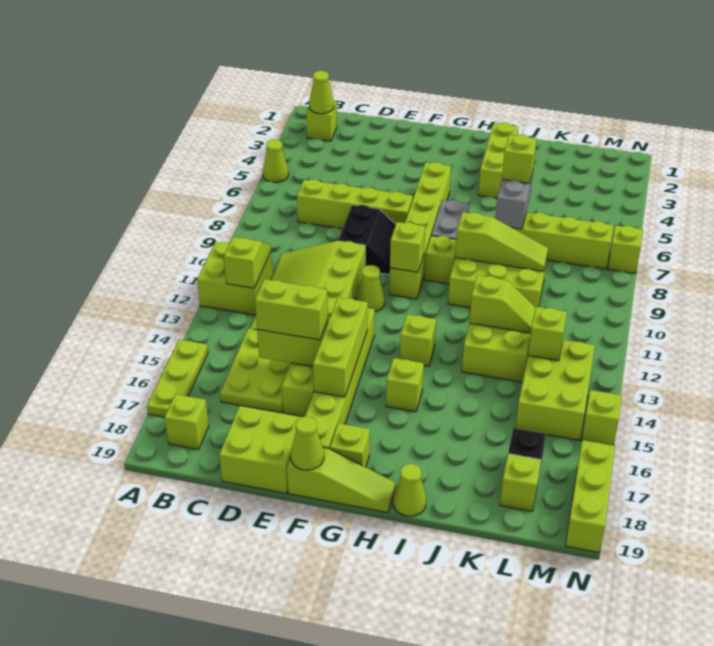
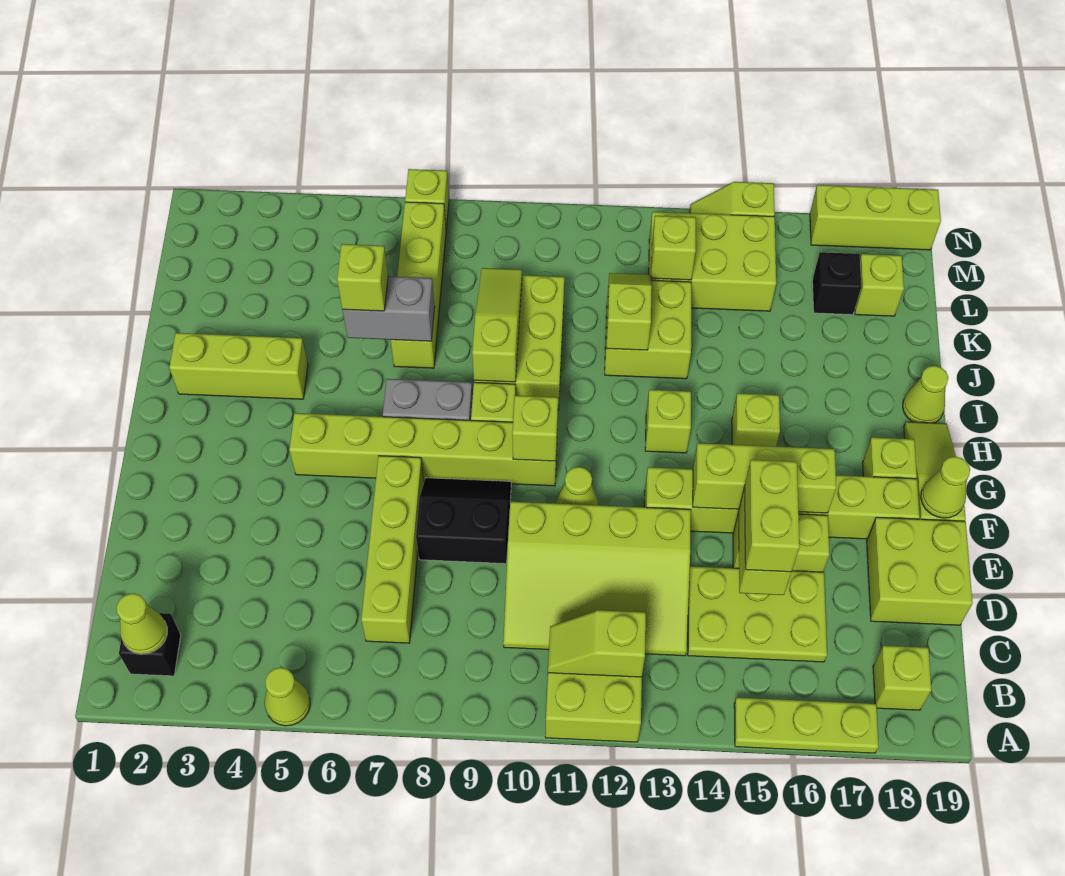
lime 1x1 brick [306,101,337,141] -> black 1x1 brick [119,613,181,676]

